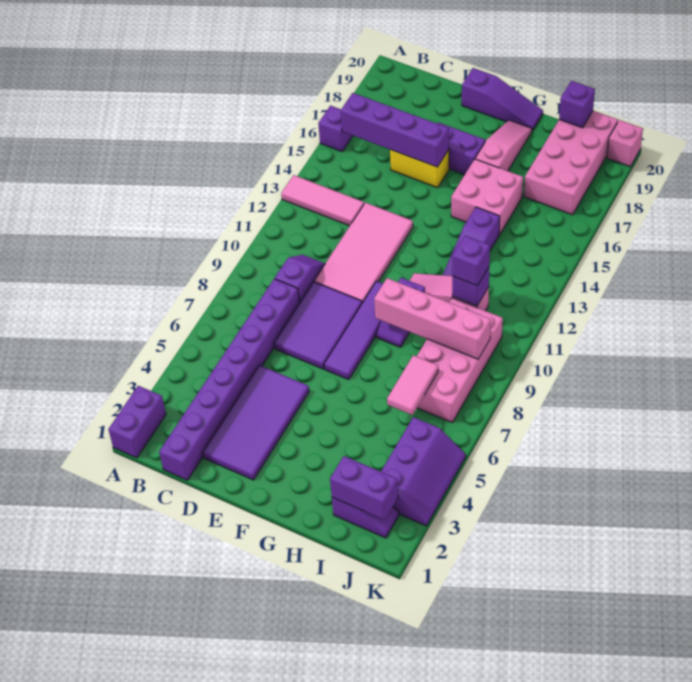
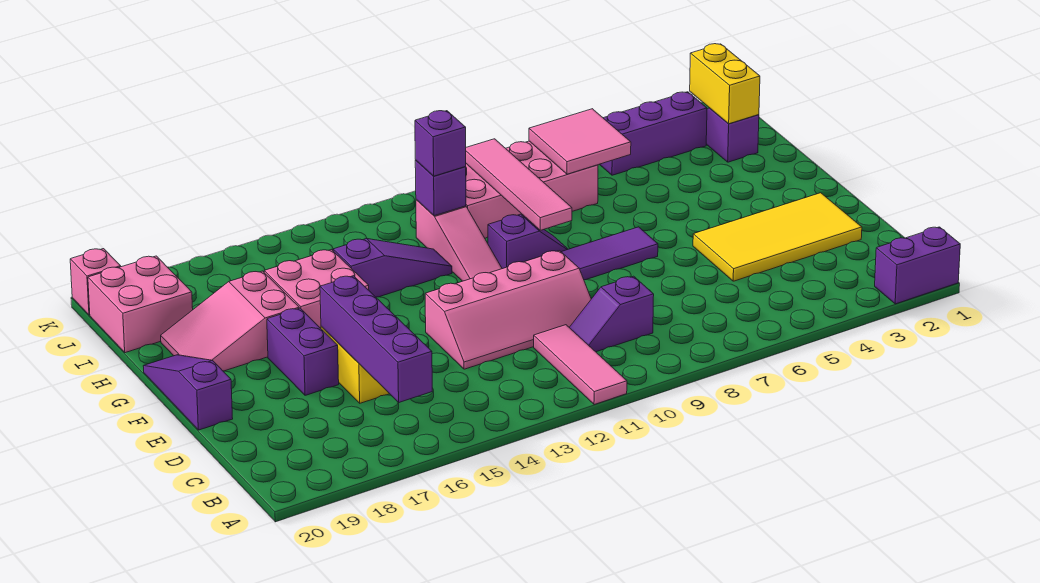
pink 1x3 tile [281,175,364,226] -> pink 1x3 tile moved to [534,325,627,405]
purple 1x1 brick [318,106,353,152] -> none
purple 1x8 brick [159,279,299,480] -> none
purple 2x4 tile [203,365,309,480] -> yellow 2x4 tile [693,193,862,281]
purple 2x3 tile [274,282,362,369] -> none
pink 2x4 tile [314,203,413,303] -> pink 2x4 slope [425,251,591,369]
pink 1x4 brick [374,278,491,359] -> pink 1x4 tile [466,139,572,230]
pink 1x3 slope [475,120,532,171] -> pink 2x3 slope [161,271,299,371]
purple 1x2 brick [330,456,398,520] -> yellow 1x2 brick [690,44,760,124]
pink 1x2 tile [387,355,438,415] -> pink 2x2 tile [529,109,631,174]
pink 2x4 brick [524,111,618,215] -> pink 2x2 brick [88,256,193,353]
purple 1x1 brick [559,81,595,128] -> none

